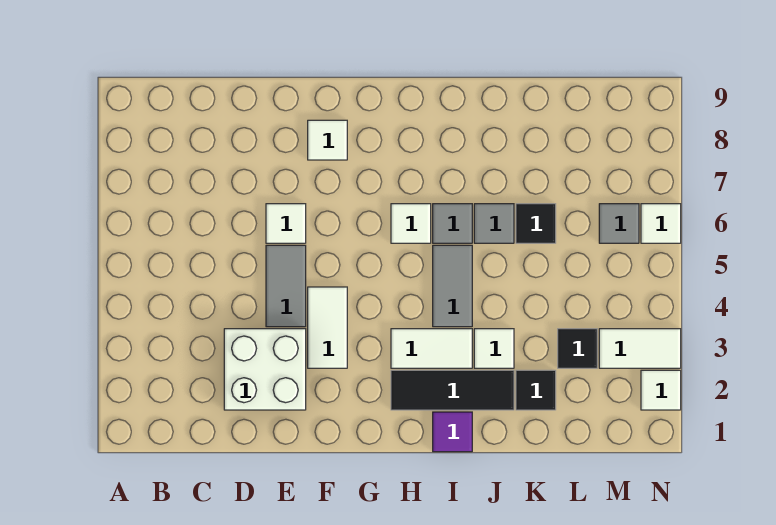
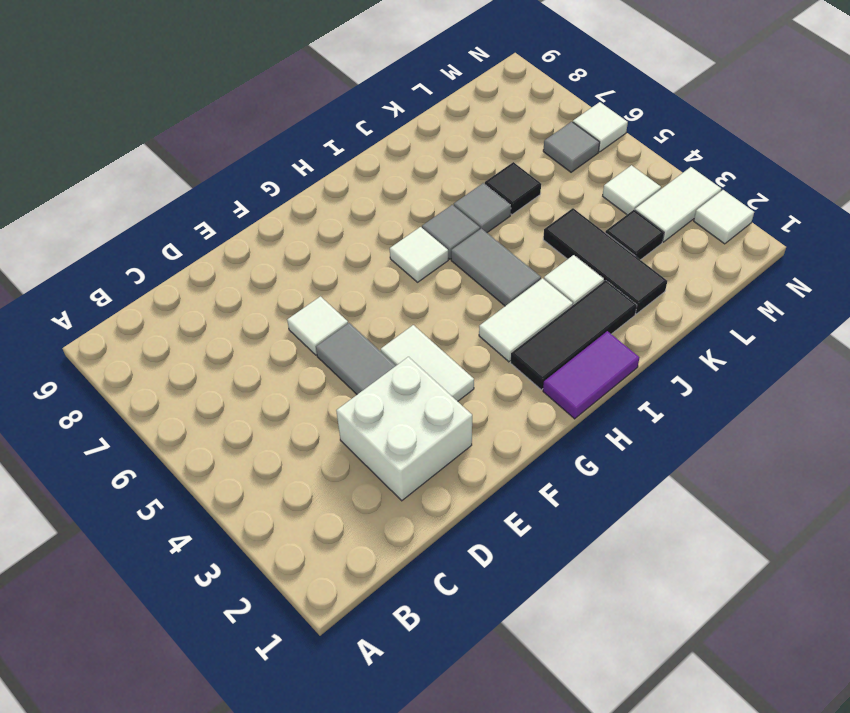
white 1x1 tile [308,120,347,160] -> white 1x1 tile moved to [603,165,661,214]
purple 1x1 tile [433,412,472,452] -> purple 1x2 tile [543,331,639,419]
black 1x1 tile [516,370,556,410] -> black 1x3 tile [543,208,667,314]

